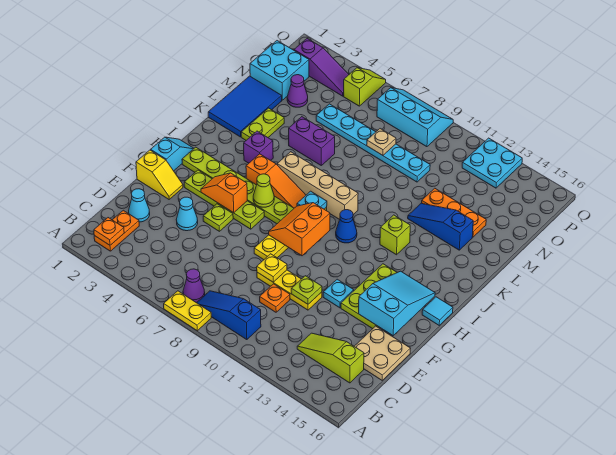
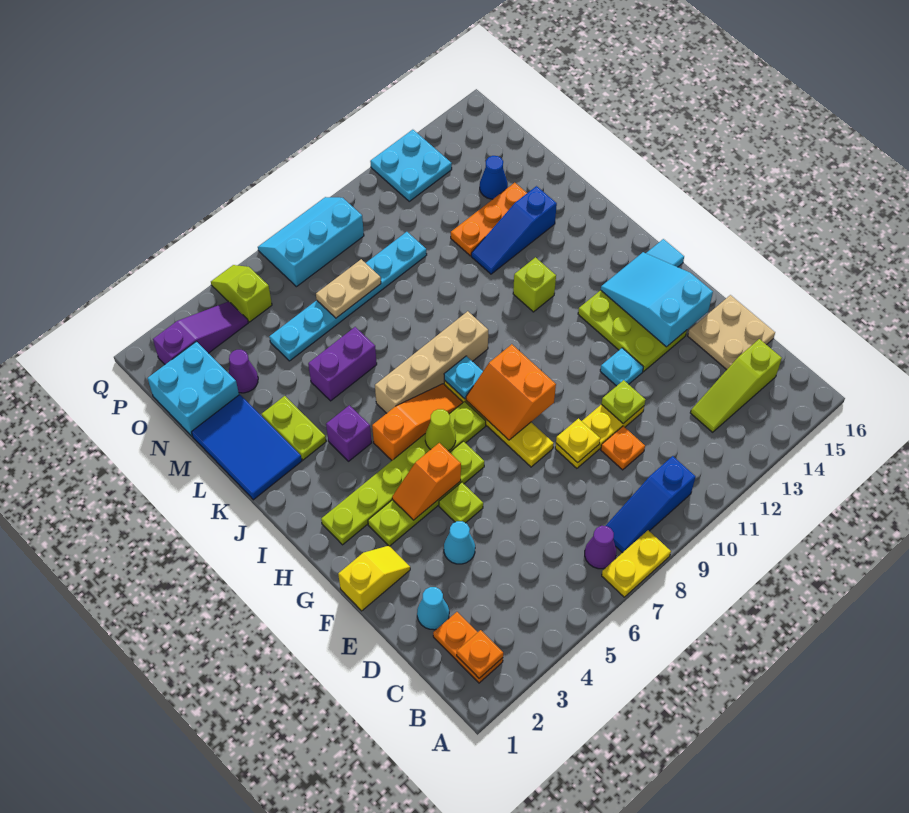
cyan 1x2 slope [151,137,194,171] -> none
blue 1x1 cone [336,210,357,243] -> blue 1x1 cone moved to [480,156,508,199]
tan 1x1 plate [367,129,396,155] -> tan 1x2 plate [316,259,381,318]

